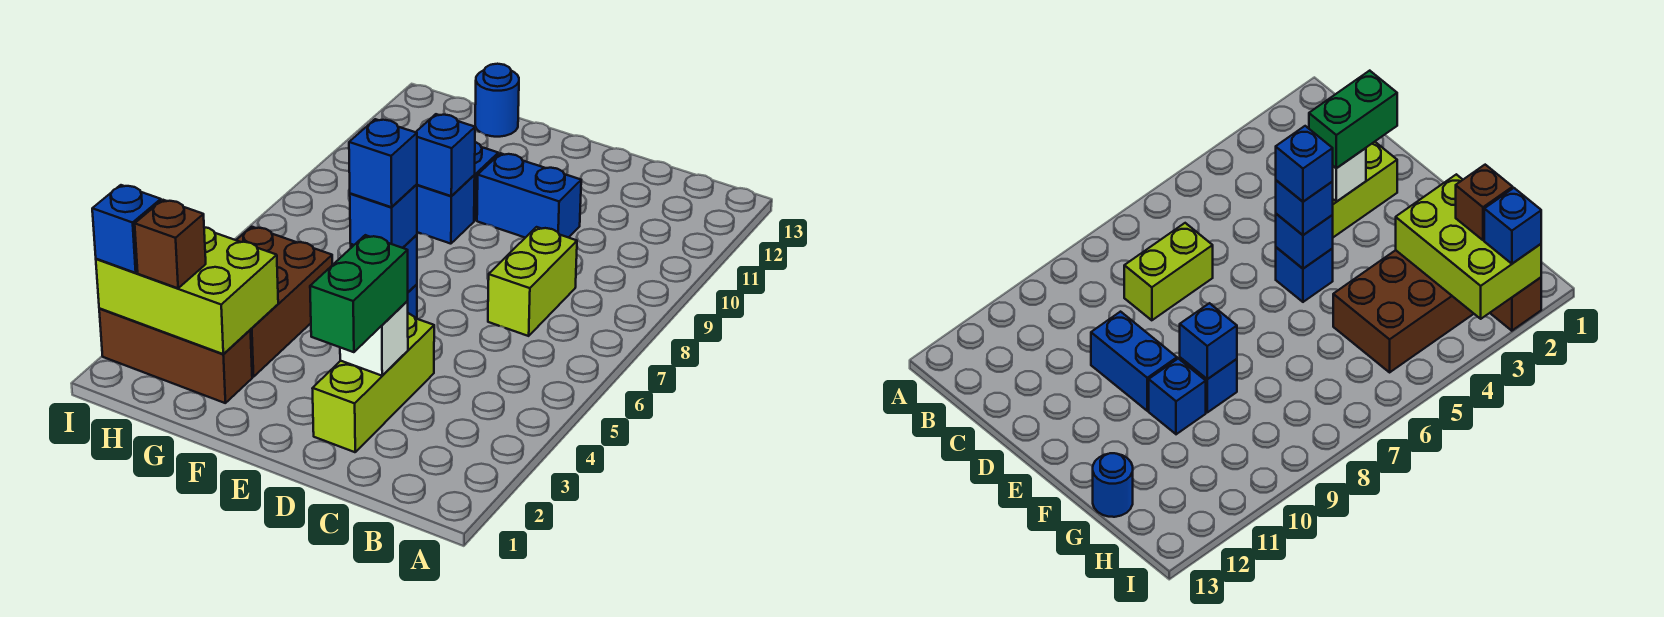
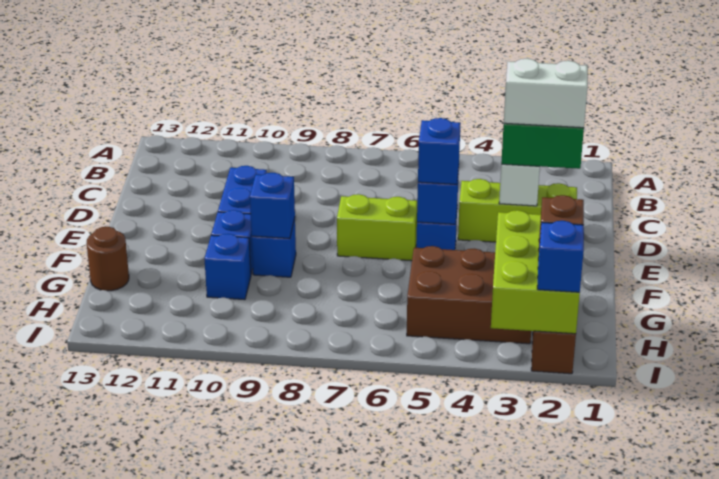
lime 1x2 brick [488,227,577,336] -> lime 1x2 brick moved to [337,194,417,261]
none -> white 1x2 brick [504,59,588,128]
blue 1x1 brick [349,119,417,207] -> blue 1x1 brick moved to [204,234,251,300]
blue 1x1 round brick [475,64,519,137] -> brown 1x1 round brick [87,227,129,291]

